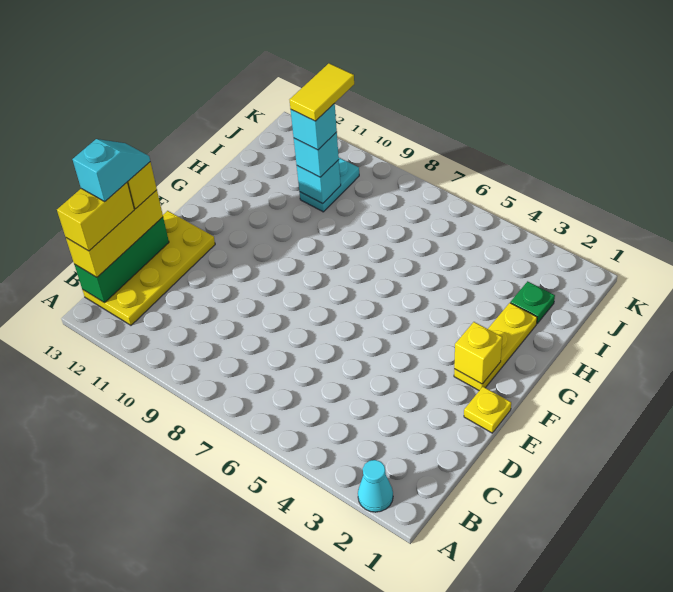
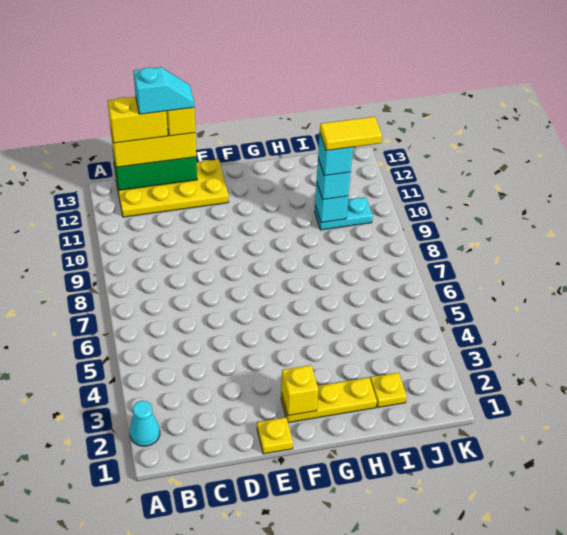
green 1x1 plate [511,281,555,324] -> yellow 1x1 plate [370,373,407,407]

